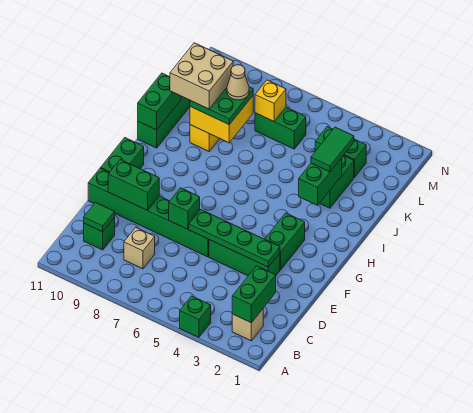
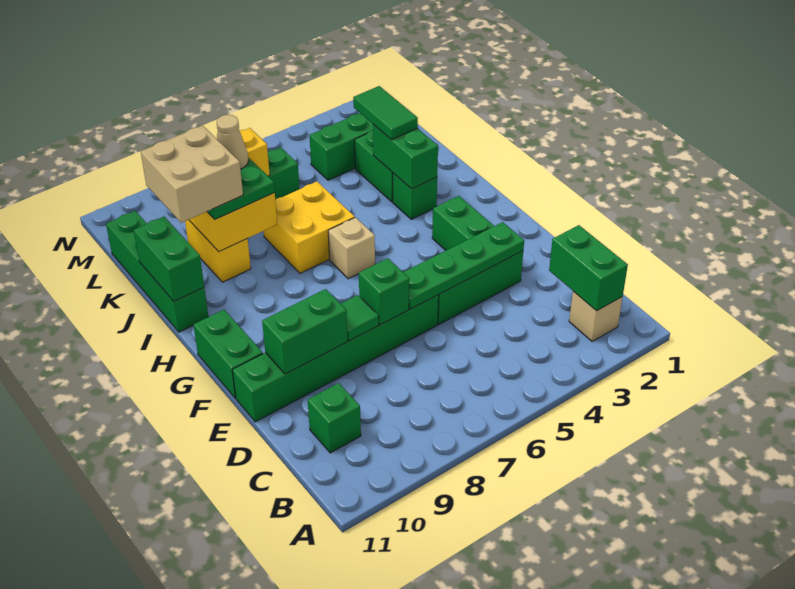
green 1x1 brick [180,296,211,337] -> green 1x1 brick moved to [393,173,437,219]
tan 1x1 brick [124,228,155,269] -> tan 1x1 brick moved to [328,217,375,279]
green 1x1 tile [84,203,115,232] -> green 1x1 tile moved to [341,295,379,341]
none -> yellow 2x2 brick [264,182,355,273]

